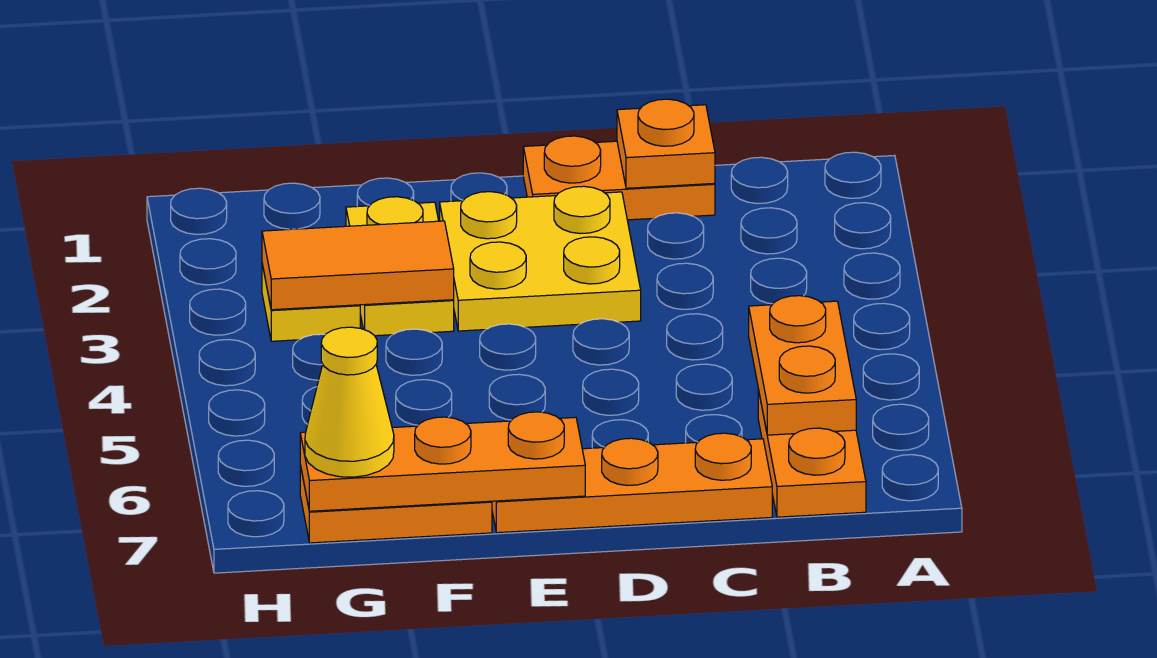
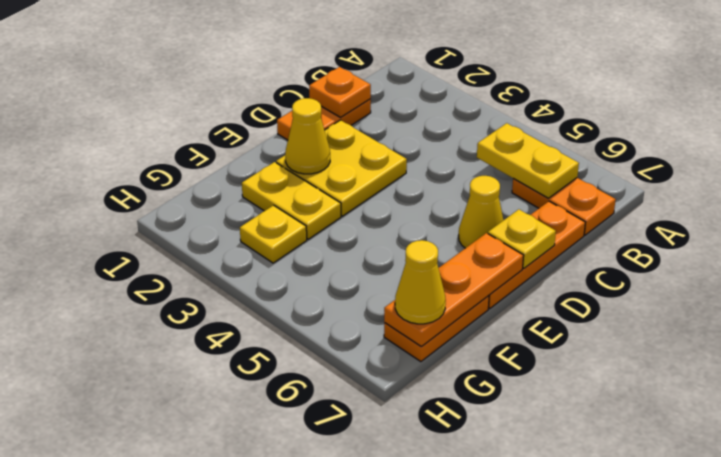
orange 1x2 plate [749,296,856,435] -> yellow 1x2 plate [477,123,579,198]
none -> yellow 1x1 cone [459,176,503,248]
none -> yellow 1x1 plate [488,209,556,268]
none -> yellow 1x1 cone [285,98,330,174]
orange 1x2 tile [262,221,454,310] -> none

